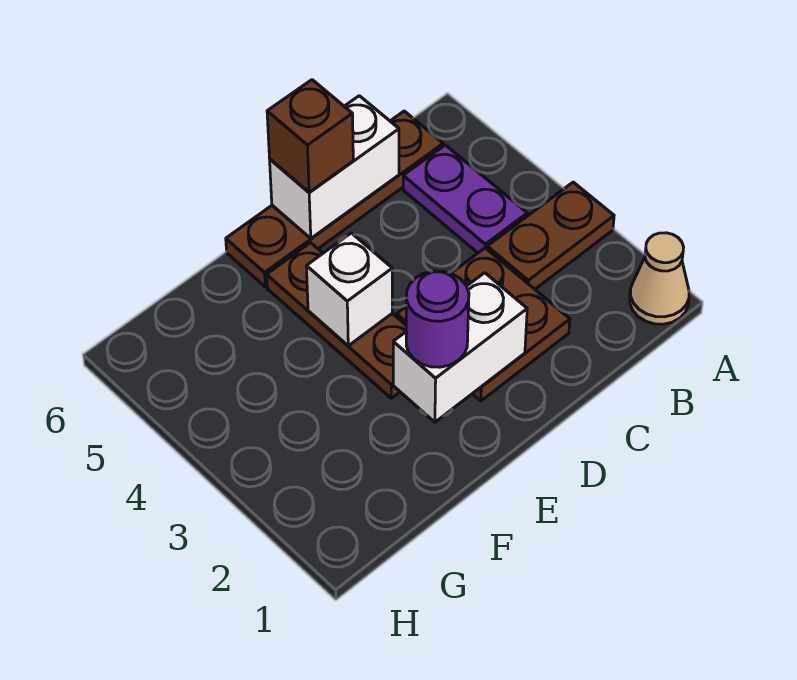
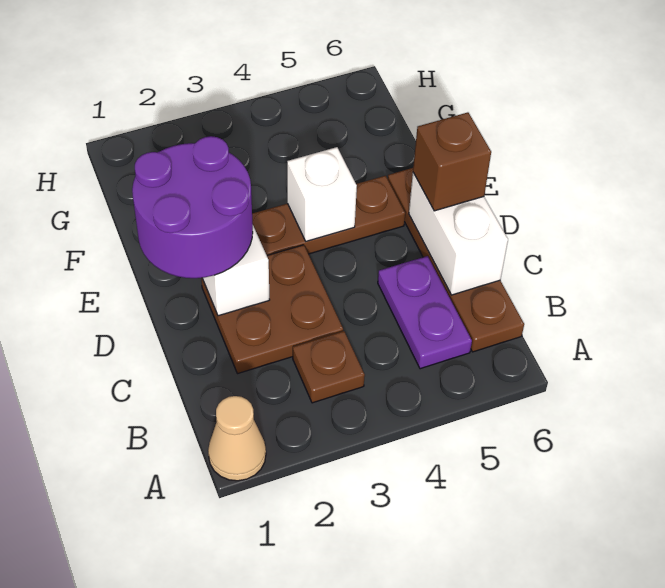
brown 1x2 plate [487,182,614,289] -> brown 1x1 plate [293,331,365,403]
purple 1x2 plate [403,145,527,253] -> purple 1x2 plate turned to [378,256,472,369]
purple 1x1 round brick [406,271,469,367] -> purple 2x2 round brick [132,136,253,278]

